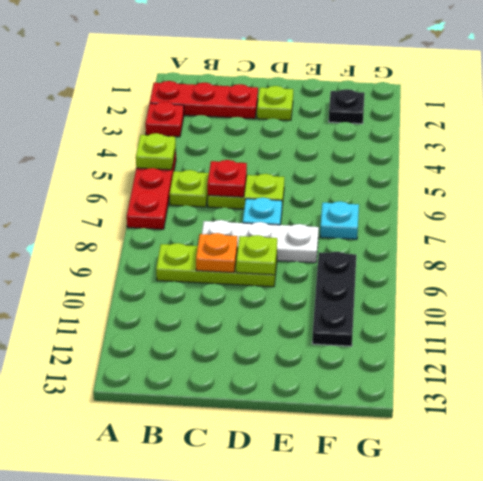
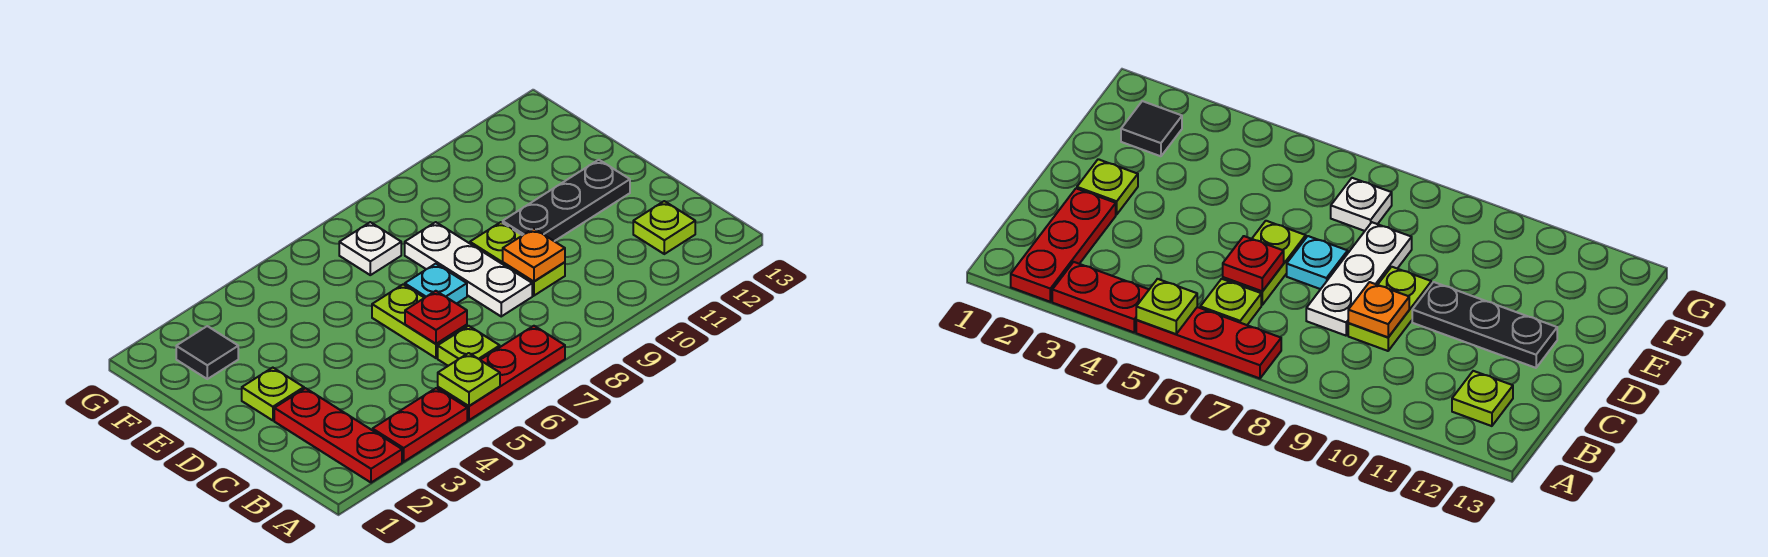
red 1x1 plate [145,102,184,137] -> red 1x2 plate [373,388,467,462]
lime 1x3 plate [156,243,277,287] -> lime 1x2 plate [470,222,565,296]
lime 1x1 plate [236,235,277,275] -> lime 1x1 plate moved to [633,201,695,254]
black 1x1 plate [329,89,364,124] -> black 1x1 tile [176,326,238,379]
cyan 1x1 plate [320,201,359,239] -> white 1x1 plate [339,222,401,275]
black 1x3 plate [312,252,356,346] -> black 1x3 plate moved to [503,160,630,241]

